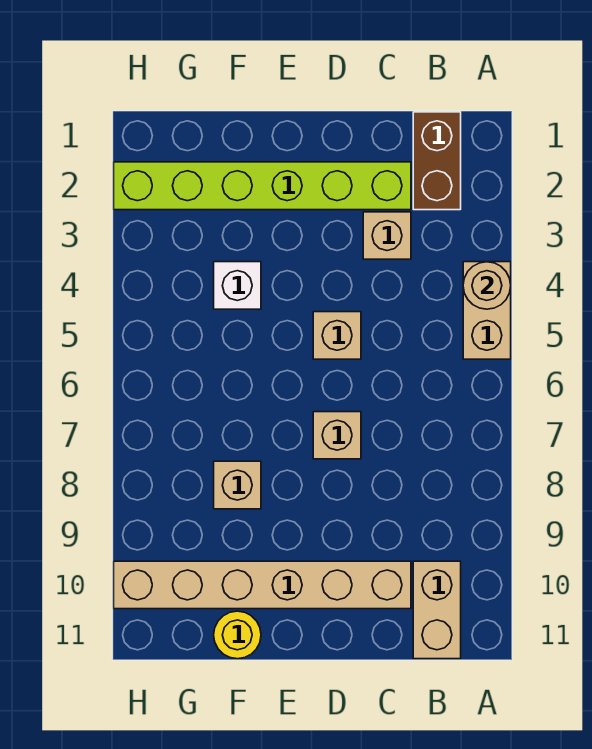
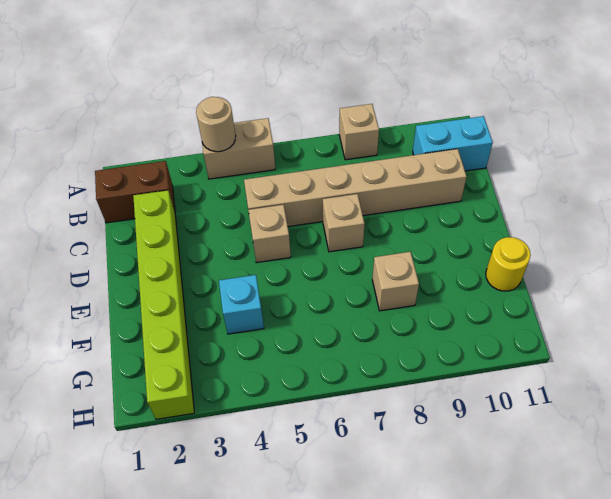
tan 1x2 brick [413,561,461,659] -> cyan 1x2 brick [413,116,493,171]
tan 1x1 brick [363,212,411,259] -> tan 1x1 brick moved to [339,104,379,160]
tan 1x6 brick [114,561,411,609] -> tan 1x6 brick turned to [244,149,467,227]
white 1x1 brick [214,262,261,309] -> cyan 1x1 brick [219,275,264,334]

